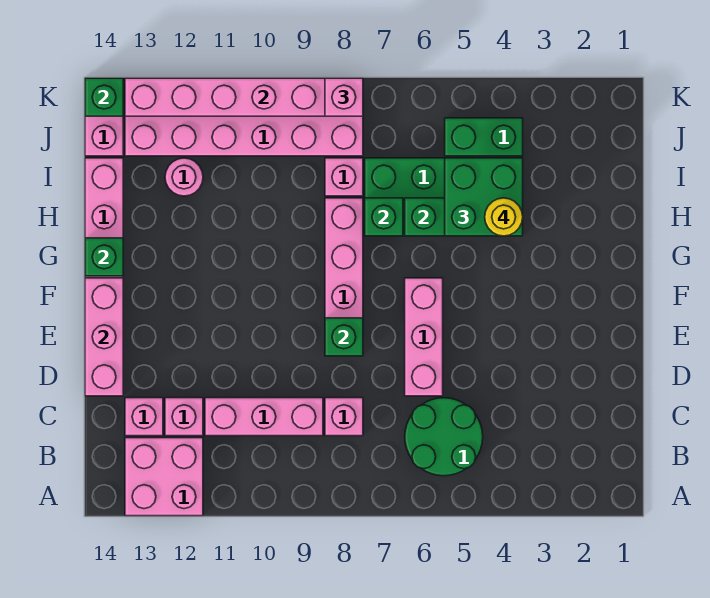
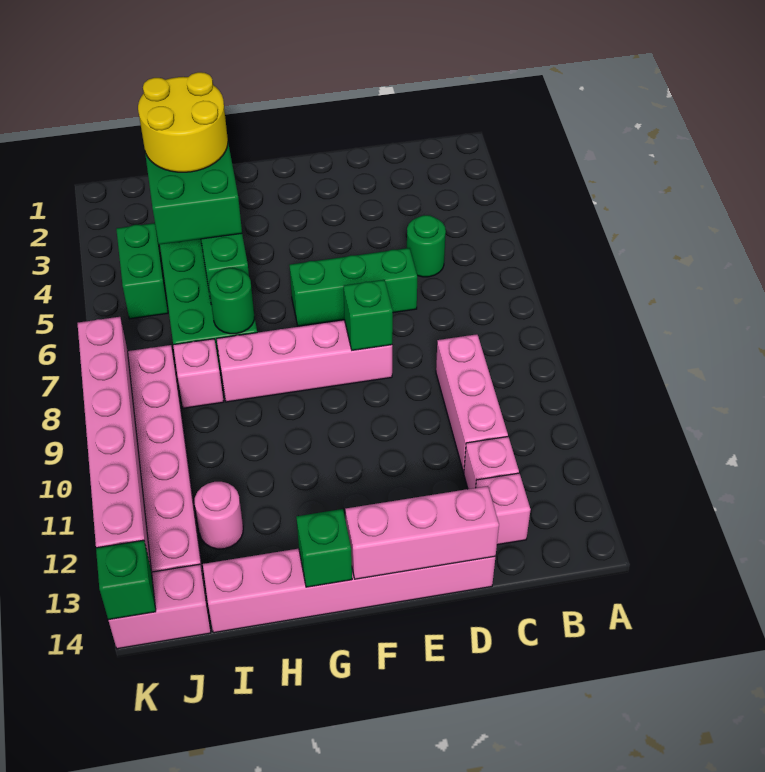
pink 2x2 brick [125,438,203,516] -> none
green 2x2 round brick [405,398,483,476] -> green 1x1 round brick [407,215,446,277]
pink 1x1 brick [325,398,363,436] -> none
pink 1x3 brick [405,278,443,396] -> green 1x3 brick [289,248,417,326]
yellow 1x1 round brick [485,198,523,236] -> yellow 2x2 round brick [138,72,228,172]
green 1x1 brick [365,198,403,236] -> green 1x1 round brick [209,268,254,334]
pink 1x1 brick [325,78,363,116] -> none

